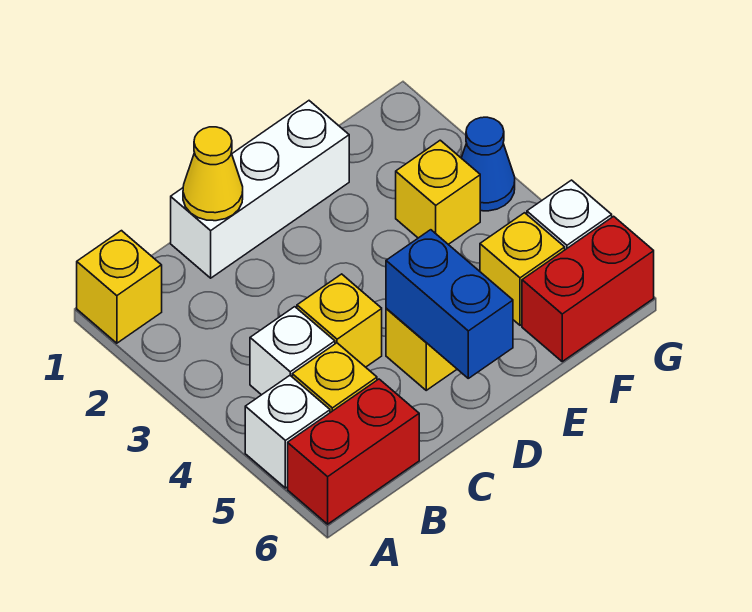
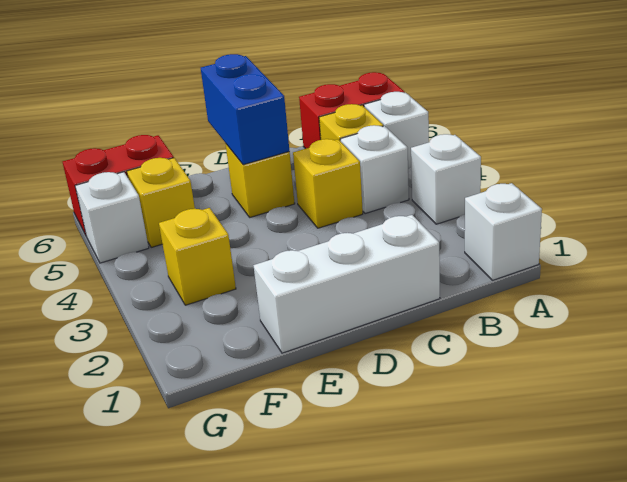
yellow 1x1 brick [77,231,162,343] -> white 1x1 brick [465,183,542,280]
none -> white 1x1 brick [411,134,481,224]
yellow 1x1 cone [183,127,243,221] -> none
blue 1x1 cone [462,117,515,211] -> none

